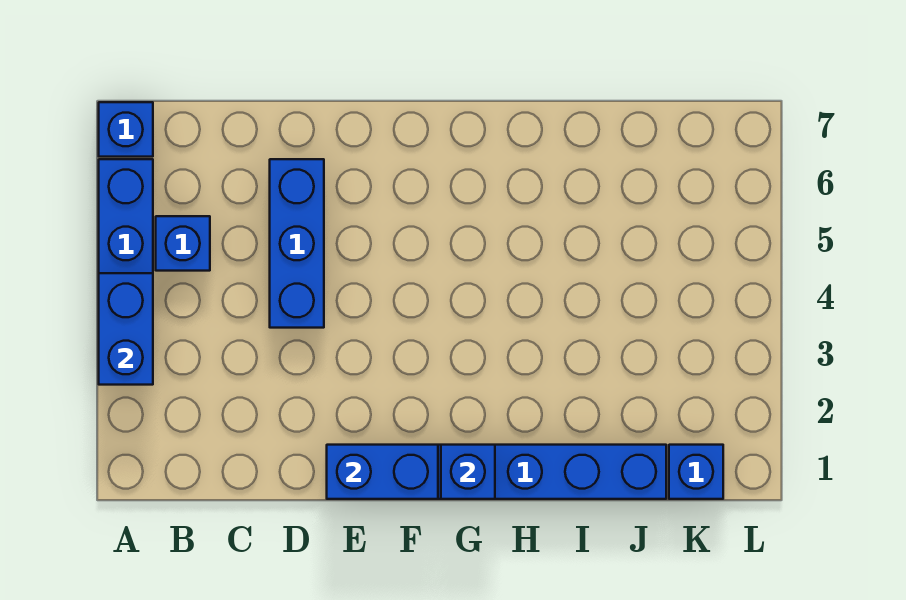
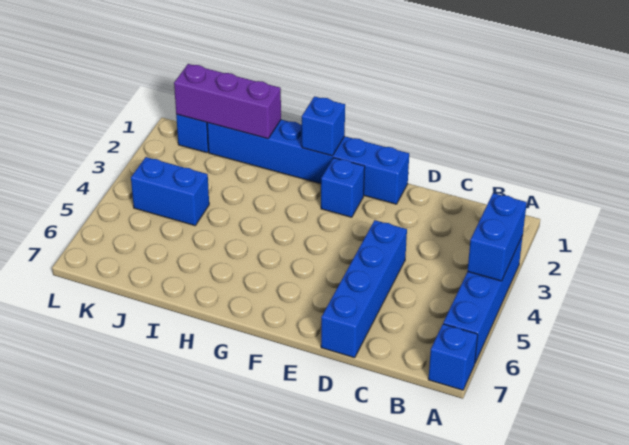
blue 1x1 brick [156,216,210,271] -> blue 1x1 brick moved to [321,158,365,217]
blue 1x3 brick [270,159,324,328] -> blue 1x4 brick [321,220,407,358]
blue 1x2 brick [327,445,438,499] -> blue 1x2 brick moved to [131,157,209,226]
none -> purple 1x3 brick [174,64,281,139]

